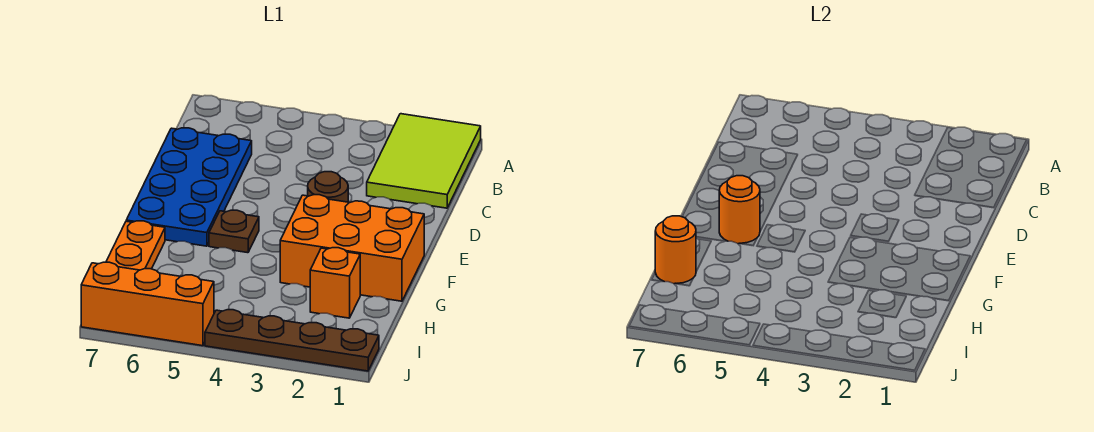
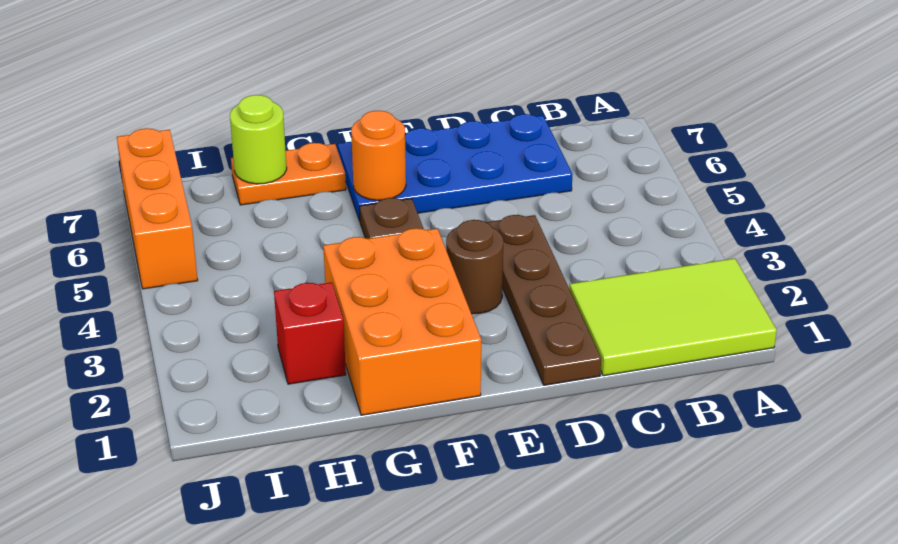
orange 1x1 brick [310,248,360,318] -> red 1x1 brick [274,282,346,384]
orange 1x1 round brick [655,216,696,284] -> lime 1x1 round brick [230,95,287,184]
brown 1x4 plate [205,310,379,371] -> brown 1x4 plate moved to [487,215,601,385]

